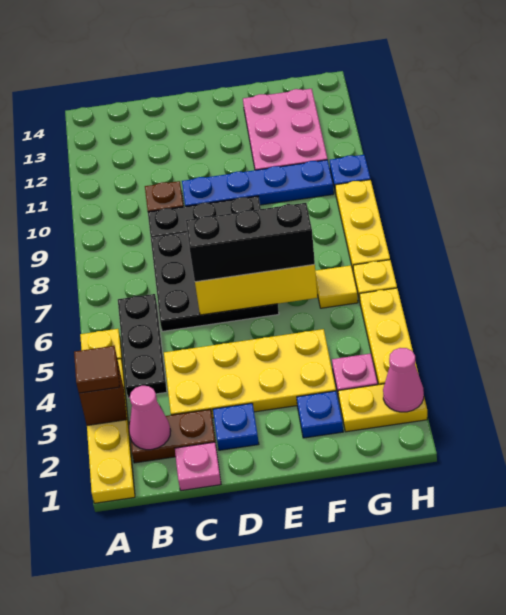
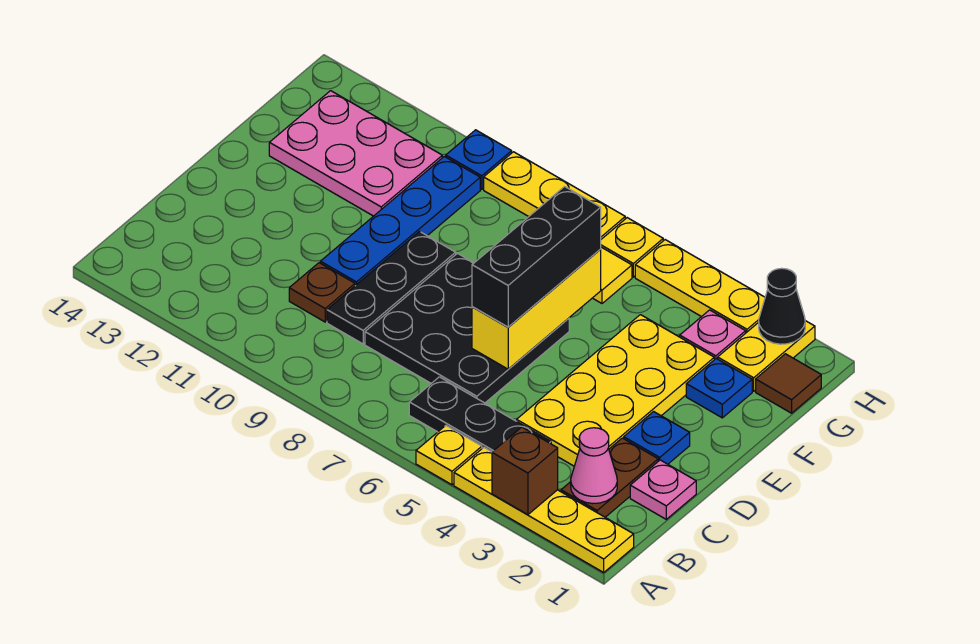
brown 1x1 tile [74,346,120,393] -> brown 1x1 tile moved to [756,354,821,413]
pink 1x1 cone [383,348,424,412] -> black 1x1 cone [759,268,805,344]

